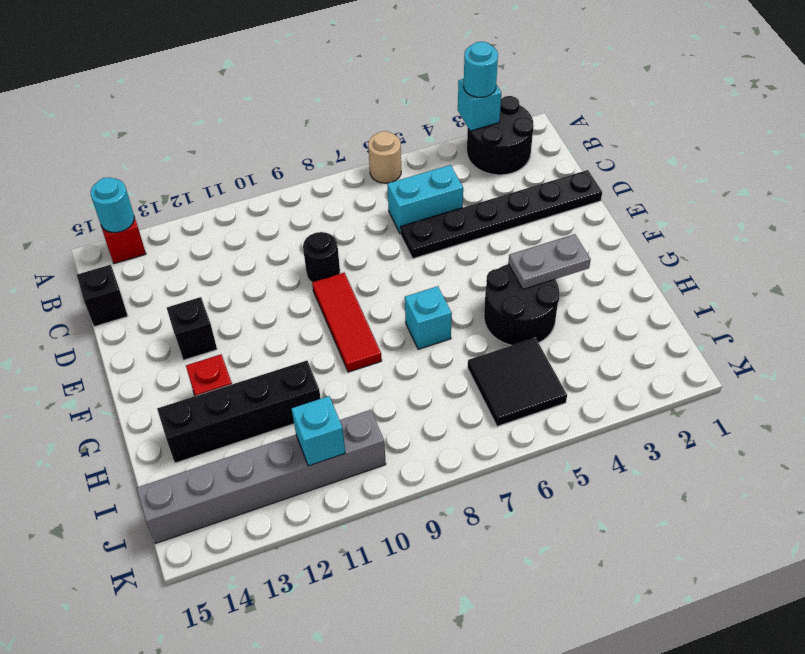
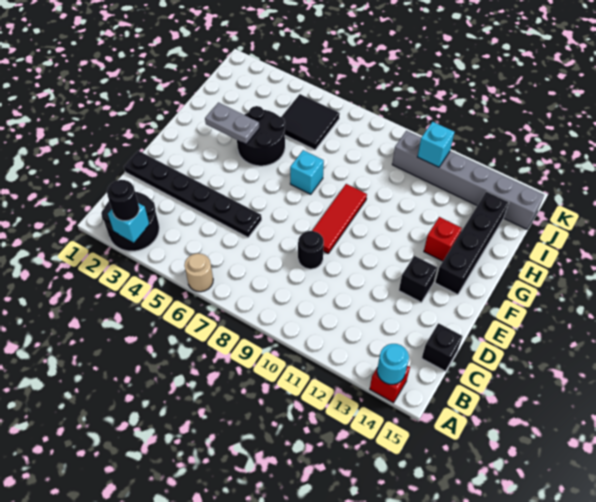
cyan 1x1 round brick [464,42,498,97] -> black 1x1 round brick [107,180,139,221]
cyan 1x2 brick [387,165,463,234] -> none
black 1x4 brick [157,361,321,463] -> black 1x4 brick turned to [435,191,509,295]

